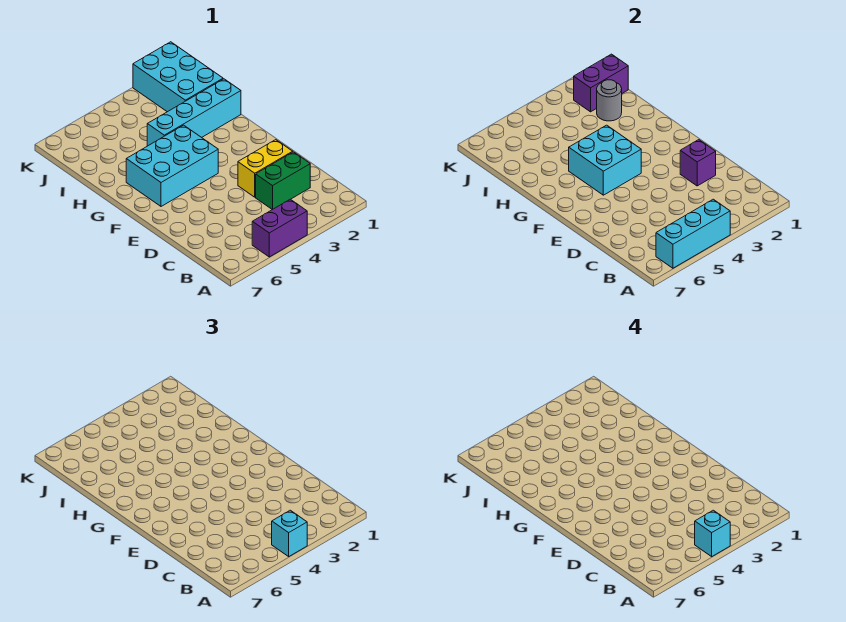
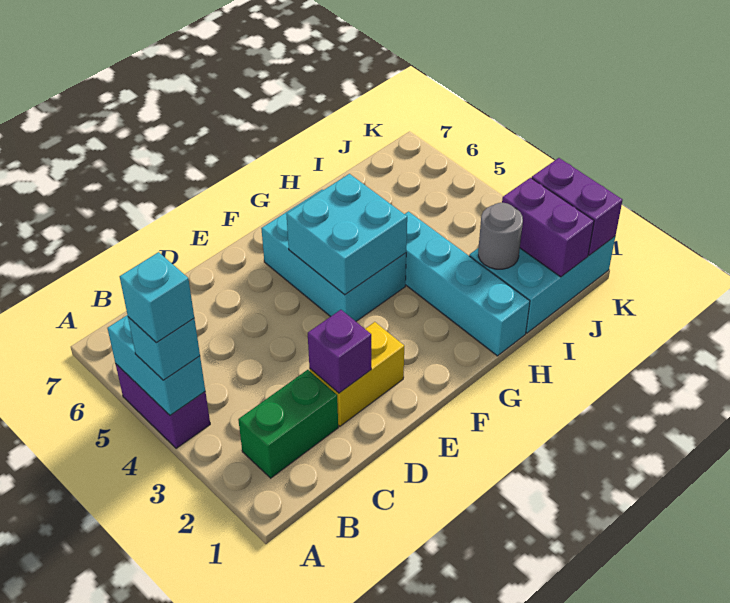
cyan 1x3 brick [656,199,730,268] -> cyan 1x2 brick [107,316,205,415]
green 1x2 brick [256,152,310,210] -> green 1x2 brick turned to [238,370,338,478]
yellow 1x2 brick [238,140,293,197] -> yellow 1x2 brick turned to [310,322,404,426]
none -> purple 1x2 brick [532,158,622,255]

